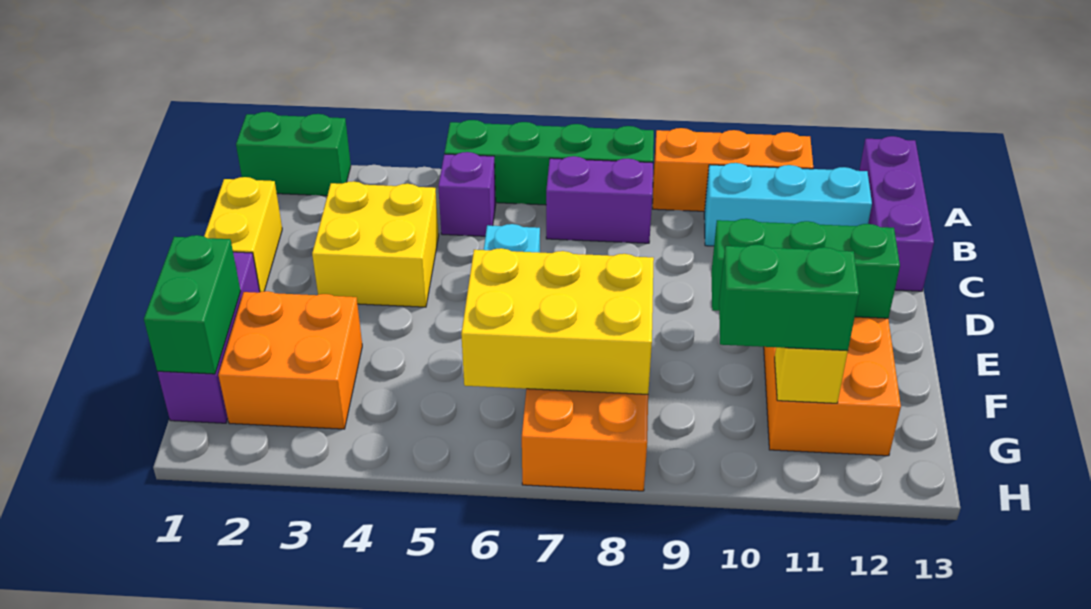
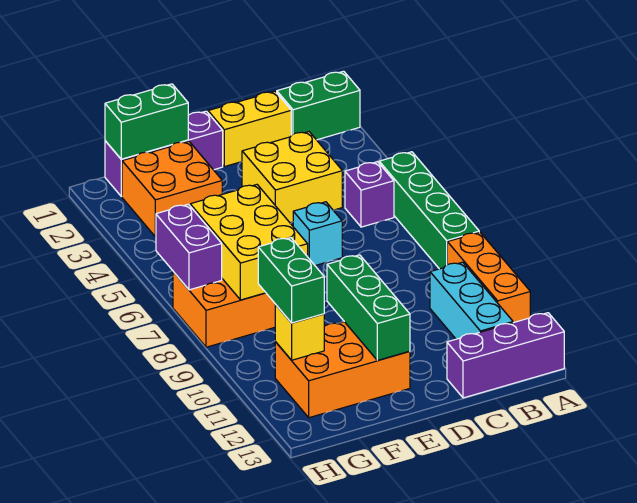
green 1x2 brick [236,112,351,196] -> green 1x2 brick turned to [277,71,360,140]
purple 1x2 brick [546,156,653,243] -> purple 1x2 brick moved to [156,204,222,290]

